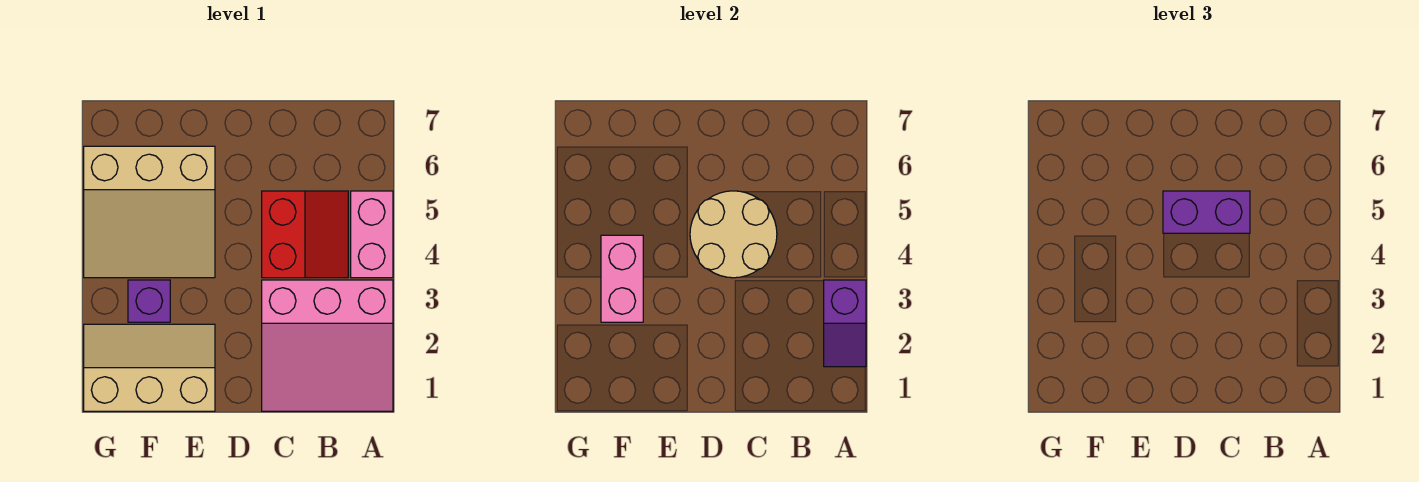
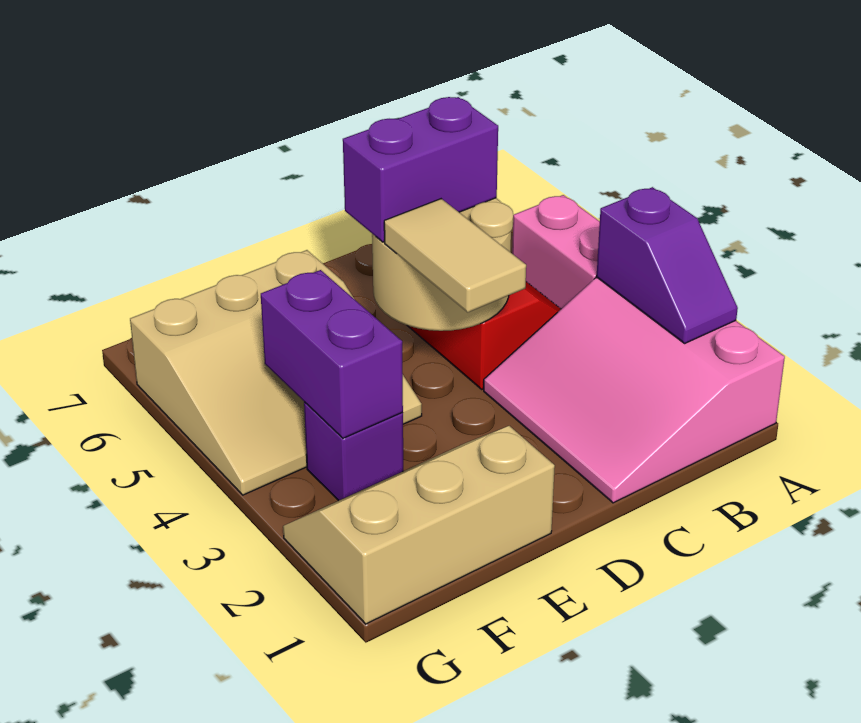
pink 3x3 slope [262,280,393,411] -> pink 3x3 slope turned to [484,278,785,503]
none -> tan 1x2 tile [384,199,526,312]
pink 1x2 brick [601,235,643,322] -> purple 1x2 brick [261,270,403,438]

